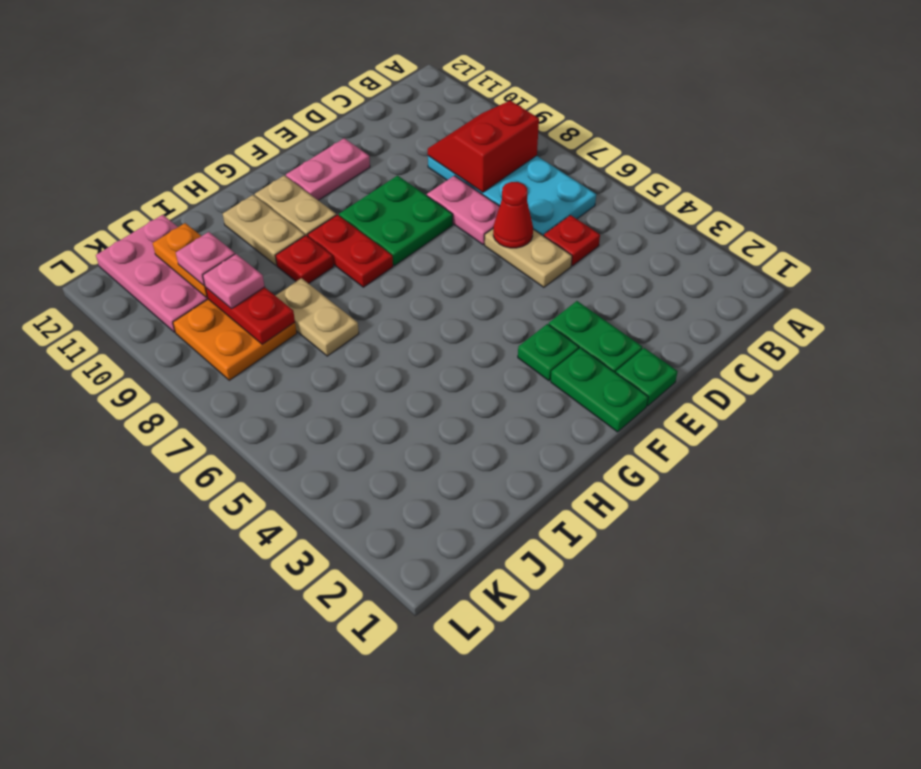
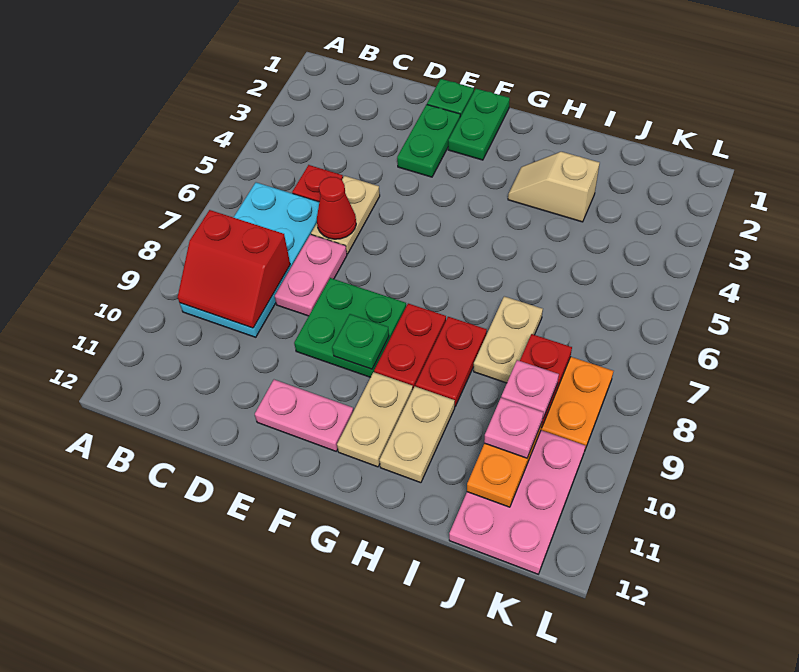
green 1x1 plate [518,324,579,381] -> green 1x1 plate moved to [332,314,389,369]
none -> tan 1x2 slope [508,152,600,222]
red 1x1 plate [276,235,334,284] -> red 1x2 plate [415,317,487,406]

